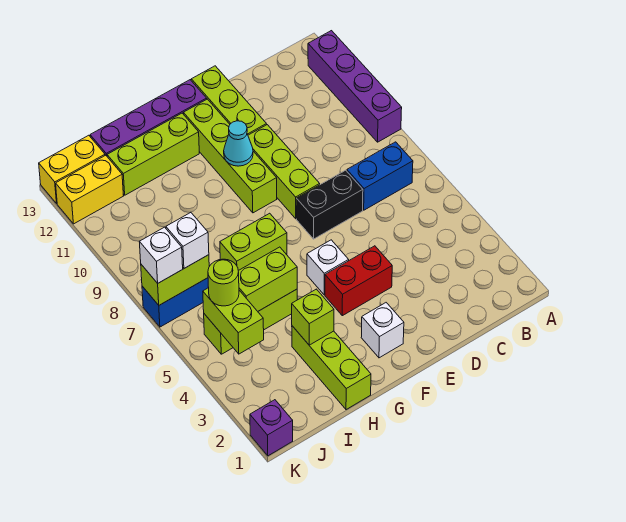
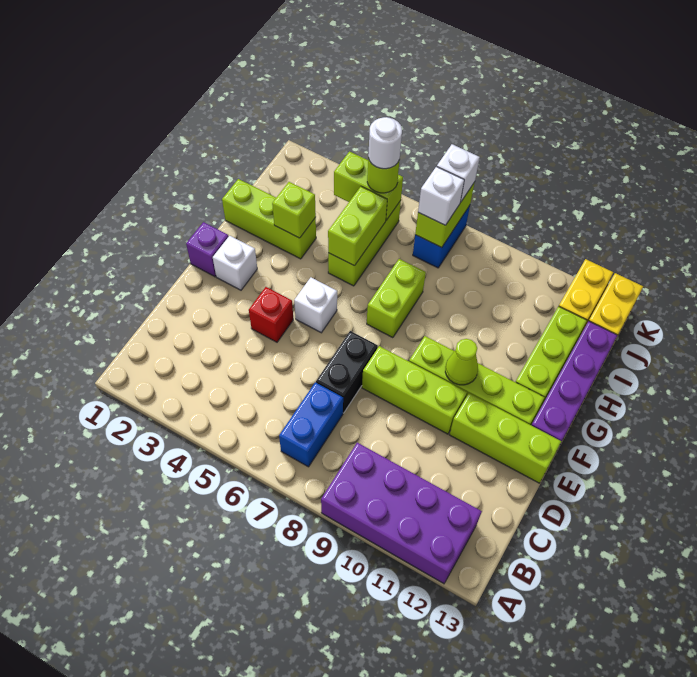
purple 1x4 brick [308,31,402,142] -> purple 2x4 brick [321,443,482,584]
red 1x2 brick [325,246,392,316] -> red 1x1 brick [249,287,293,342]
cyan 1x1 cone [224,121,253,166] -> lime 1x1 cone [445,339,478,385]
none -> white 1x1 round brick [368,117,402,169]
purple 1x1 brick [250,400,293,456] -> purple 1x1 brick moved to [186,222,229,277]

